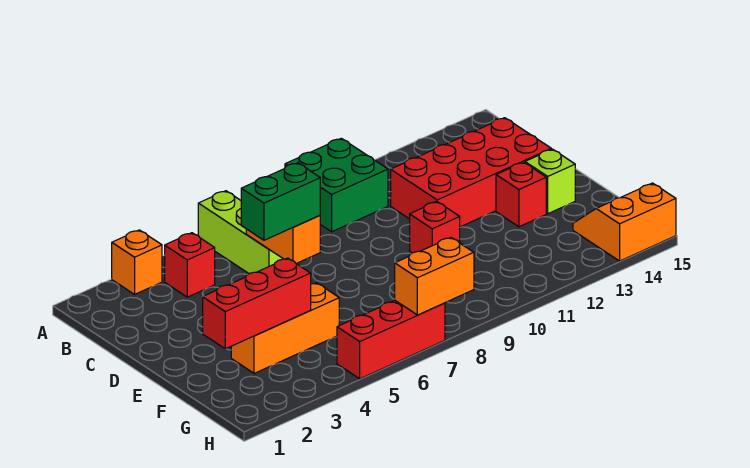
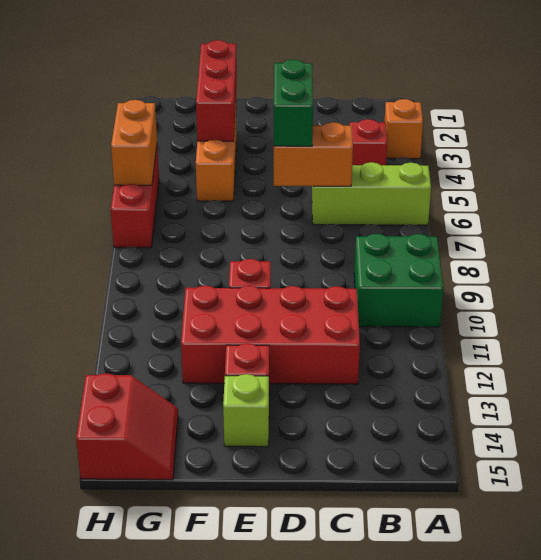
red 2x4 brick [391,118,551,227] -> red 2x4 brick turned to [181,286,360,384]
orange 2x2 slope [573,183,676,261] -> red 2x2 slope [76,373,178,480]
orange 1x2 brick [395,238,474,315] -> orange 1x2 brick moved to [111,100,157,185]

